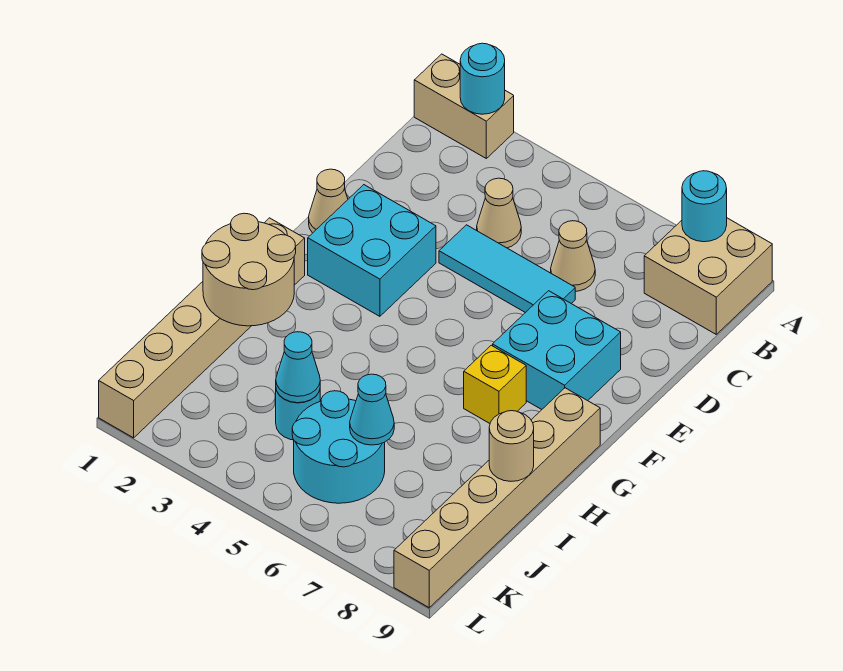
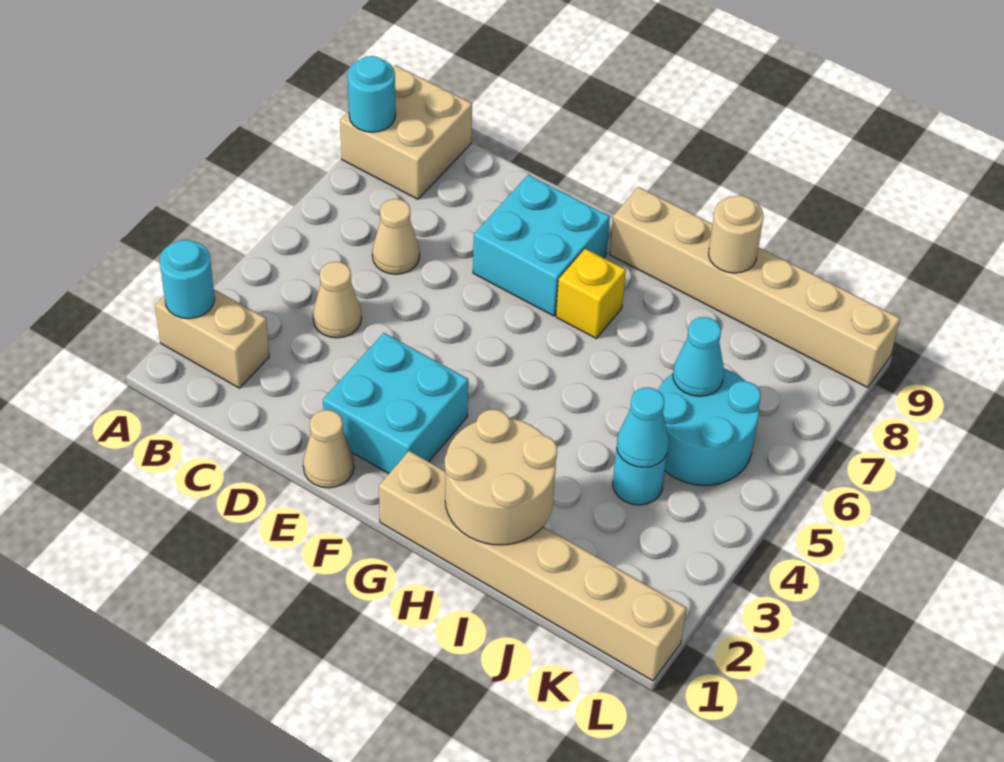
tan 1x2 brick [414,54,514,158] -> tan 1x2 brick turned to [155,289,270,388]
cyan 1x3 tile [439,225,575,313] -> none

